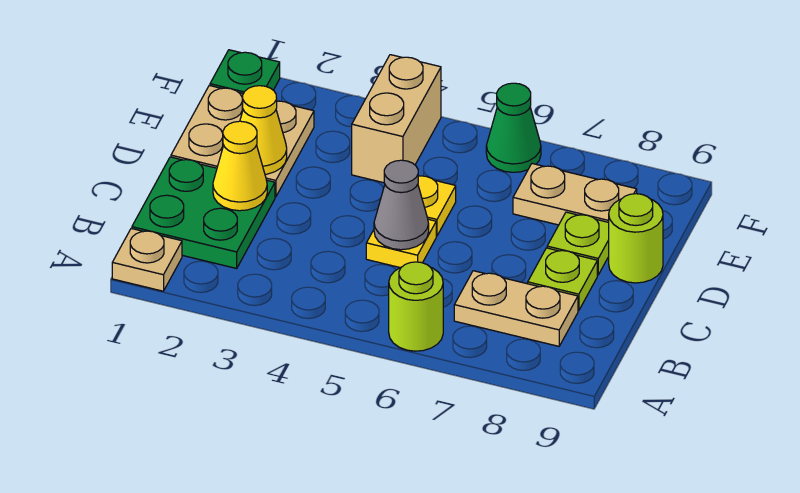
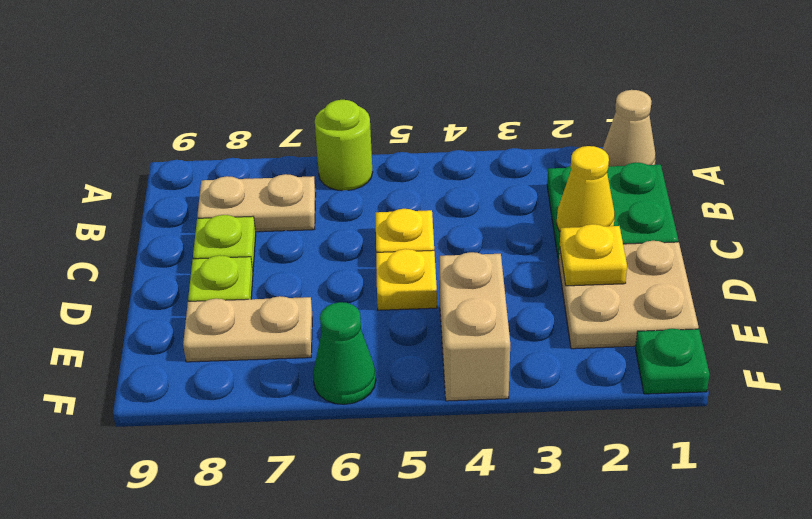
tan 1x1 plate [112,229,182,291] -> tan 1x1 cone [602,90,656,166]
grey 1x1 cone [374,160,429,250] -> none
yellow 1x1 cone [240,86,287,174] -> yellow 1x1 plate [560,224,627,286]
lime 1x1 round brick [609,194,663,283] -> none

